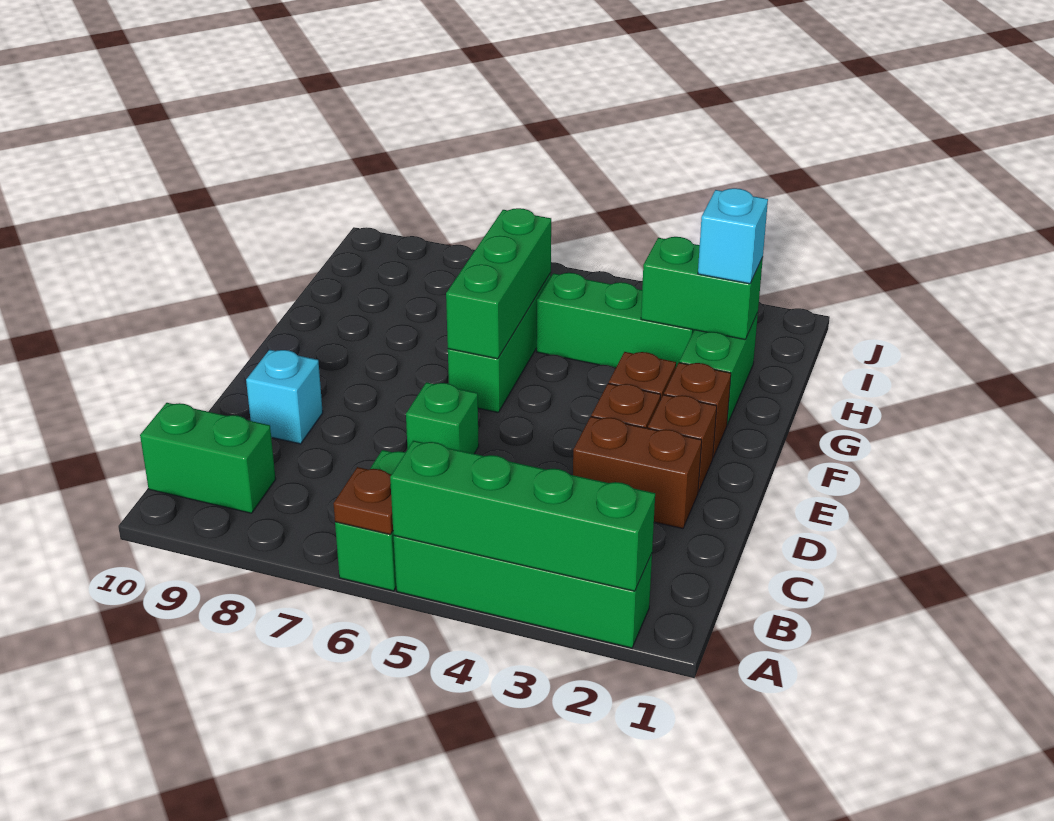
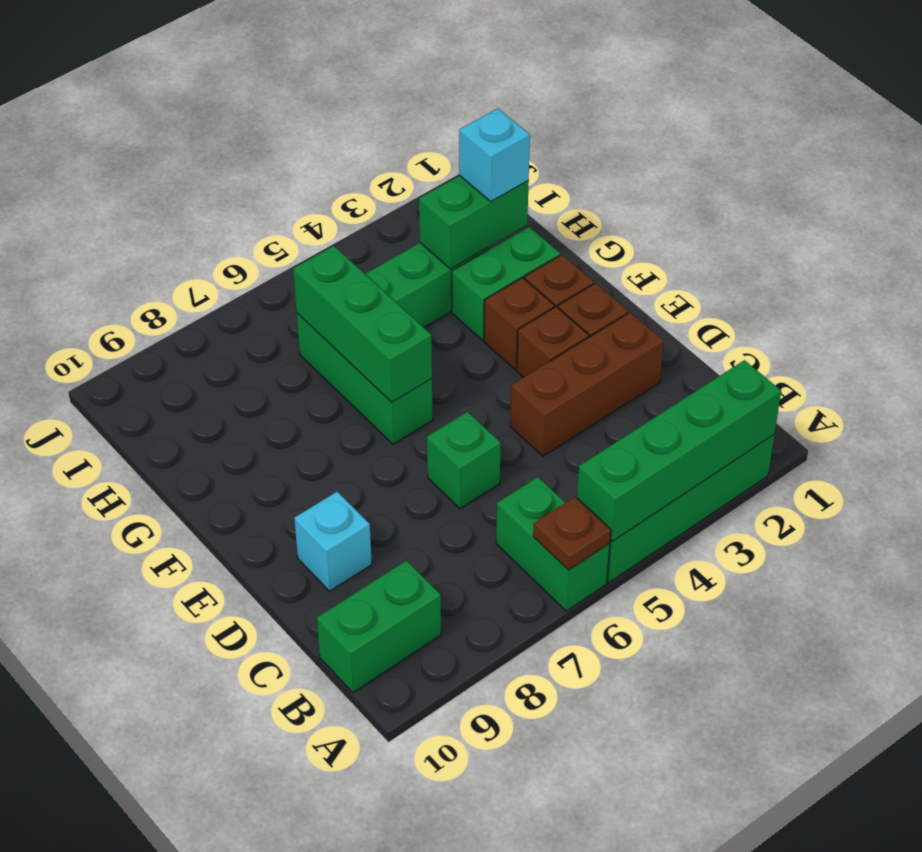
brown 1x2 brick [573,417,702,528] -> brown 1x3 brick [510,313,664,456]
green 1x2 brick [679,313,758,425] -> green 1x2 brick turned to [452,227,560,340]

